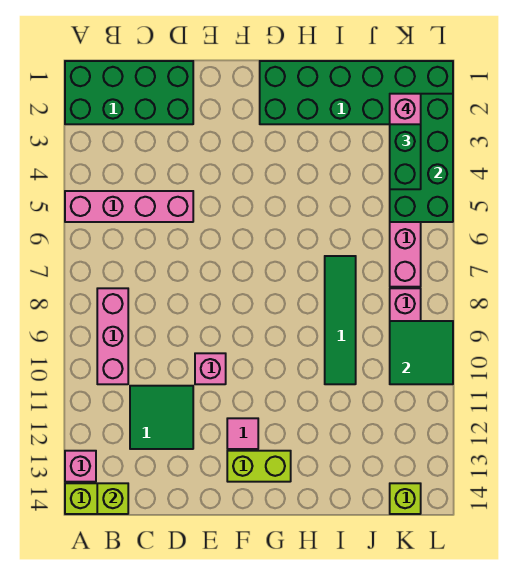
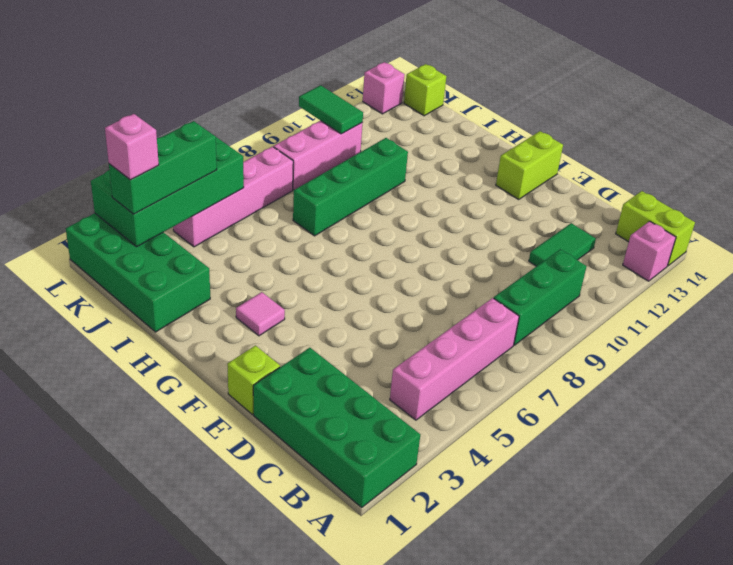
pink 1x4 brick [65,191,193,222] -> pink 1x4 brick turned to [390,298,519,420]
pink 1x3 brick [97,288,128,384] -> green 1x3 brick [494,249,587,345]
lime 1x1 brick [97,483,128,514] -> lime 1x1 brick moved to [227,346,280,414]
green 2x2 tile [130,386,193,449] -> green 1x2 tile [529,223,596,266]
pink 1x1 brick [195,353,226,384] -> pink 1x1 brick moved to [363,62,405,114]
pink 1x1 tile [227,418,258,449] -> pink 1x1 tile moved to [236,292,285,336]
lime 1x2 brick [227,451,291,482] -> lime 1x2 brick turned to [496,131,563,199]
green 2x6 brick [260,61,453,124] -> green 2x4 brick [66,213,210,332]
green 1x4 tile [325,256,356,384] -> green 1x4 brick [293,138,408,236]
green 2x2 tile [390,321,453,384] -> green 1x2 tile [299,85,363,134]

